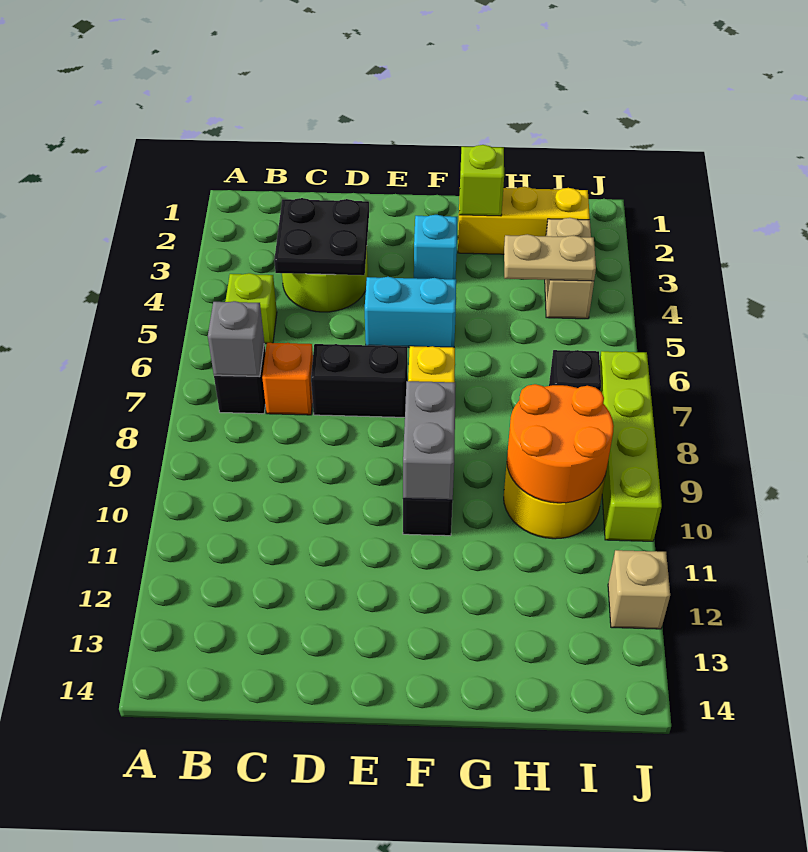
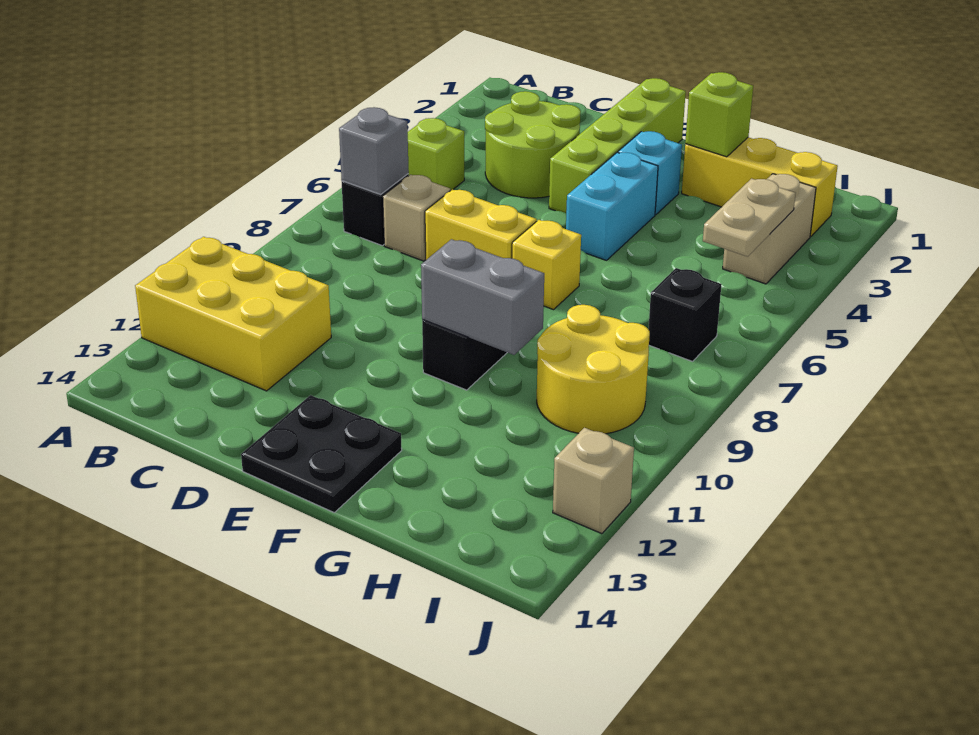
none -> yellow 2x3 brick [135,237,331,391]
black 2x2 plate [274,198,369,275] -> black 2x2 plate moved to [241,395,402,512]
orange 1x1 brick [262,343,313,415] -> tan 1x1 brick [383,175,450,261]
black 1x2 brick [311,344,407,417] -> yellow 1x2 brick [425,189,537,260]
cyan 1x2 brick [365,277,456,348] -> cyan 1x2 brick turned to [566,153,658,260]
grey 1x2 brick [403,381,456,500] -> grey 1x2 brick turned to [421,239,544,355]
tan 1x2 plate [504,234,596,281] -> tan 1x2 plate turned to [703,179,796,257]
orange 2x2 round brick [507,384,614,503] -> none
lime 1x4 brick [600,351,662,541] -> lime 1x4 brick moved to [549,78,686,213]

